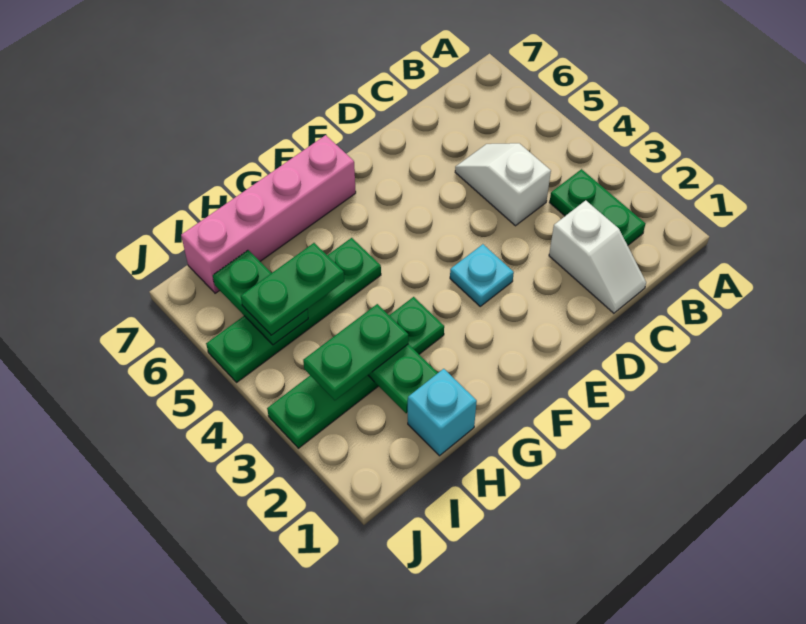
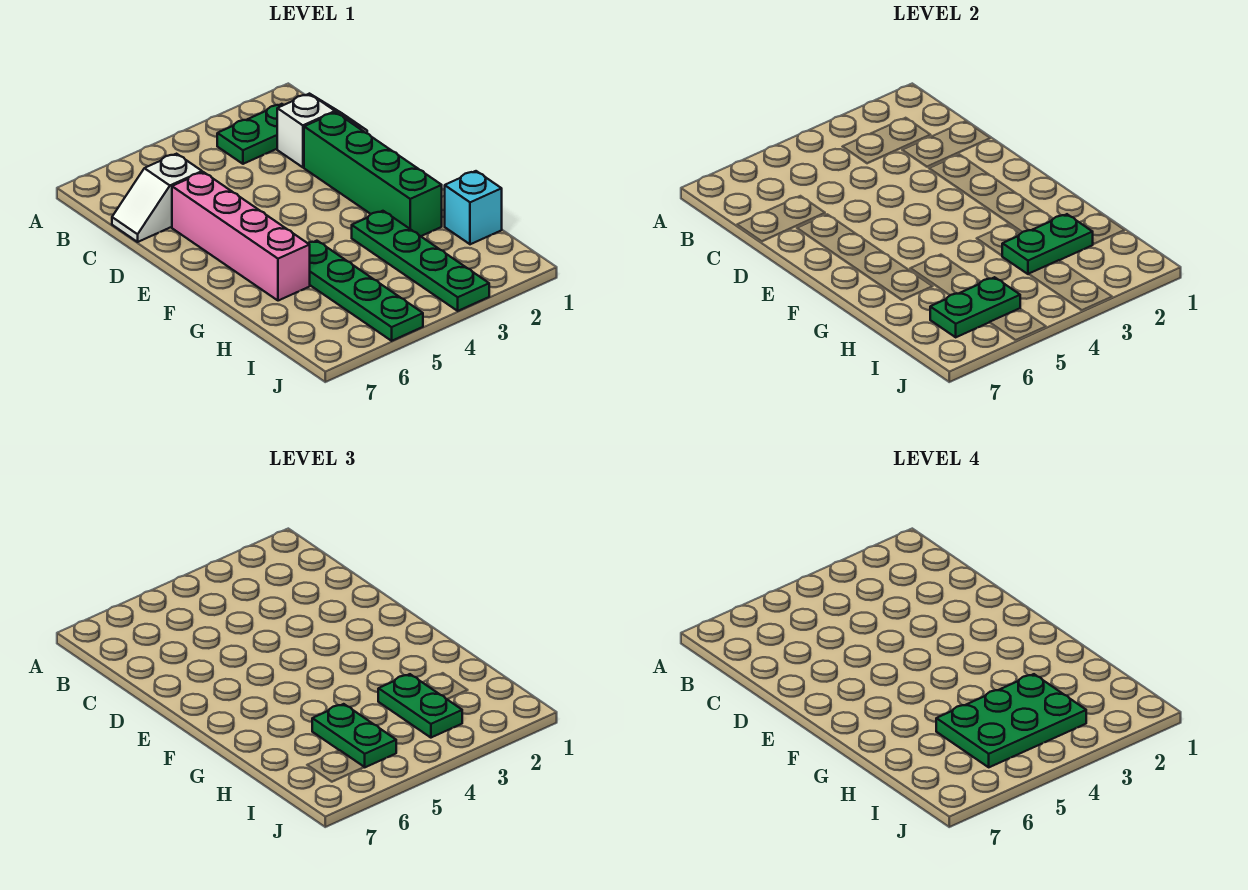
white 1x2 slope [455,143,551,226] -> white 1x2 slope moved to [112,154,202,242]
none -> green 1x4 brick [304,112,442,236]
cyan 1x1 plate [450,244,514,306] -> none
pink 1x4 brick [181,135,356,293] -> pink 1x4 brick moved to [172,172,310,301]
none -> green 2x3 plate [936,674,1086,767]

